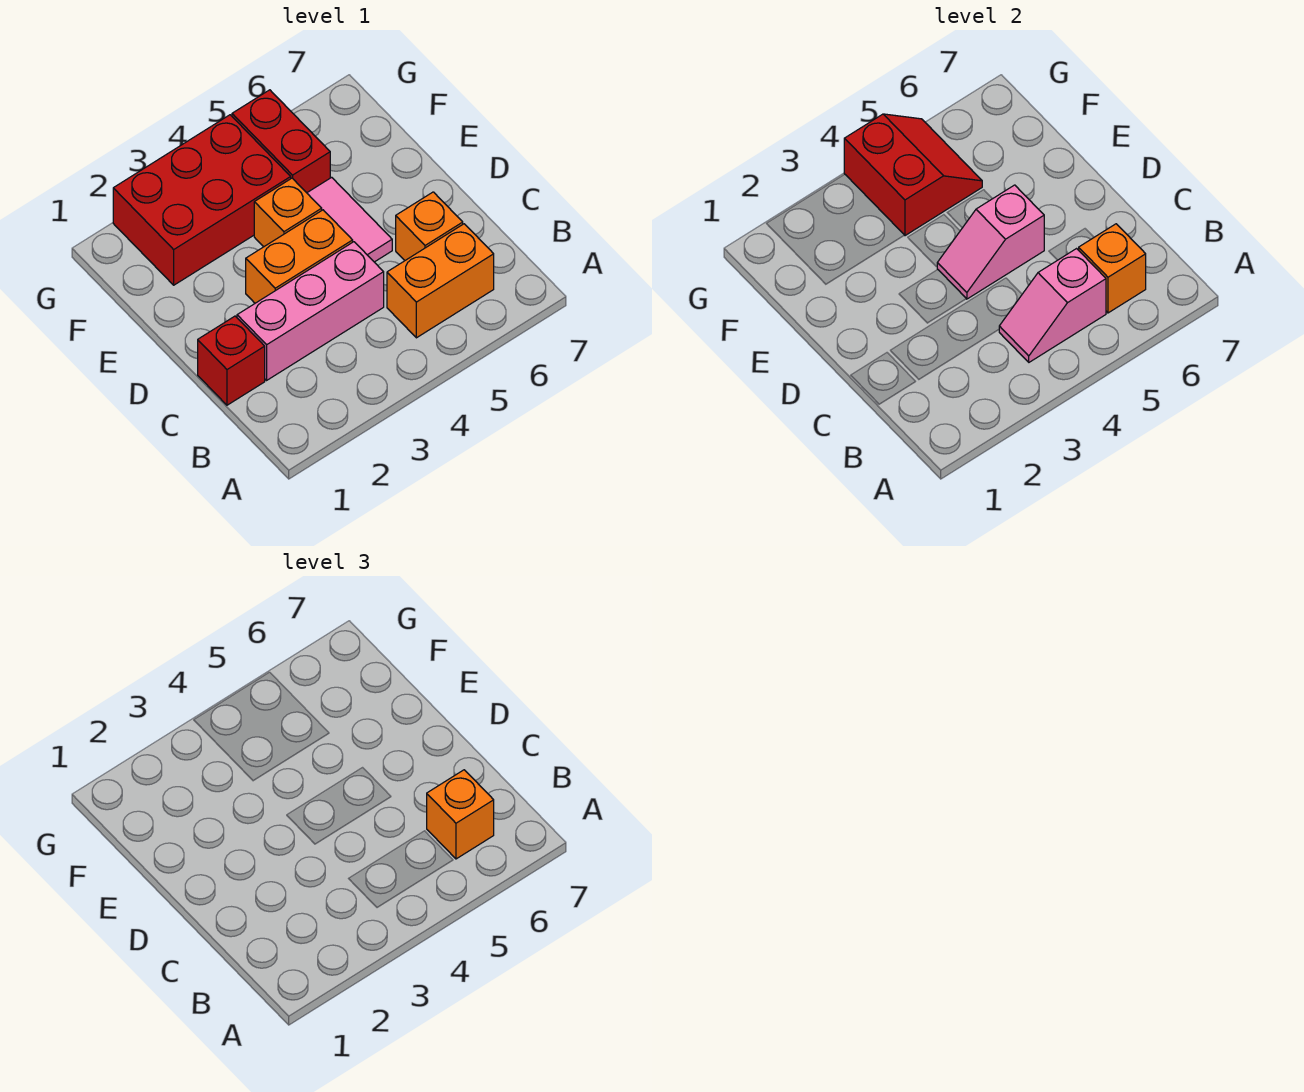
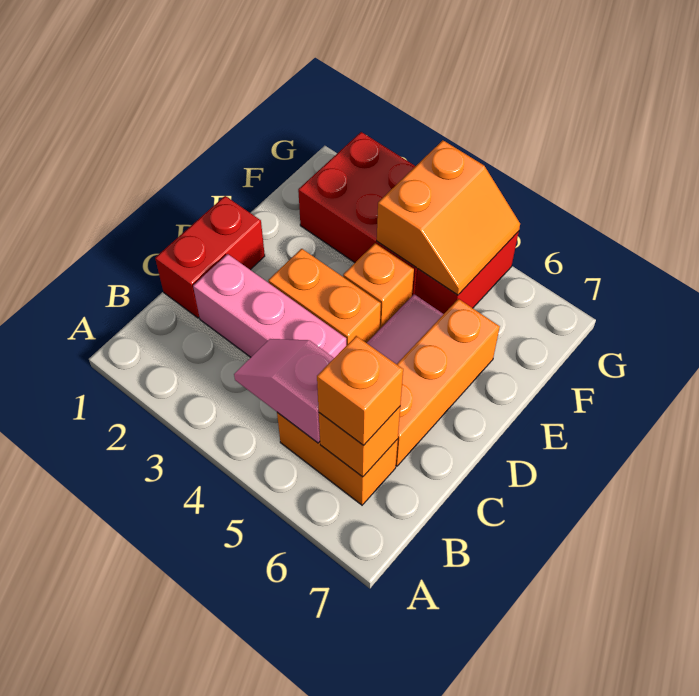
red 1x1 brick [198,316,265,405] -> red 1x2 brick [155,196,265,318]
orange 1x1 brick [396,192,463,260] -> orange 1x3 brick [396,299,500,466]
pink 1x2 slope [937,185,1044,299] -> none
red 2x2 slope [844,114,982,236] -> orange 2x2 slope [377,140,520,295]

